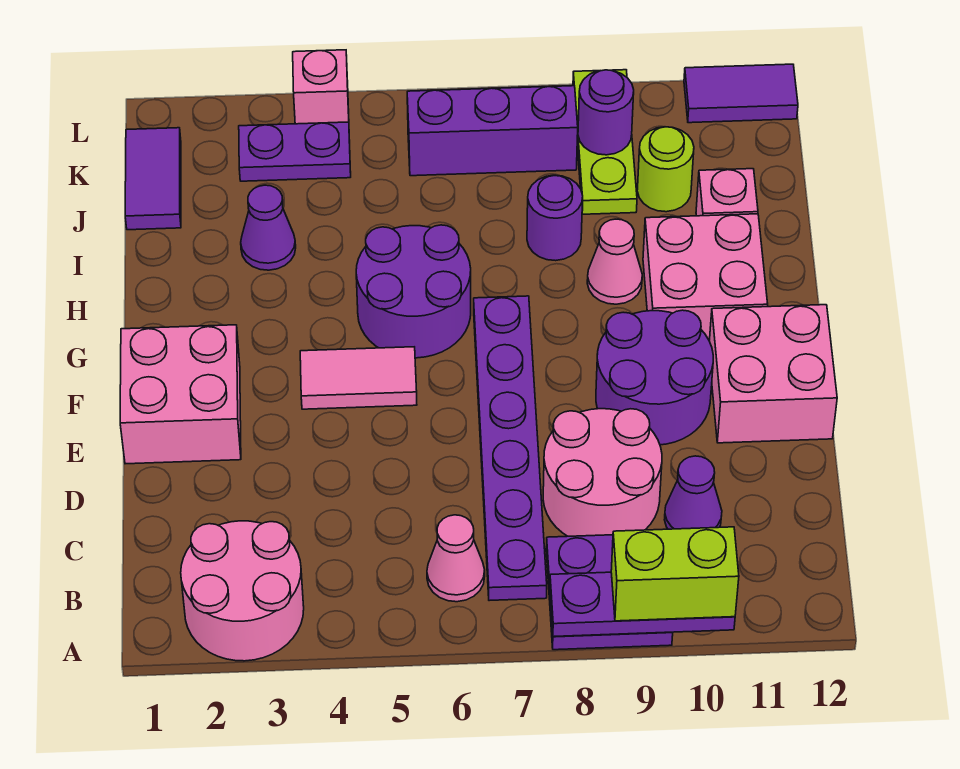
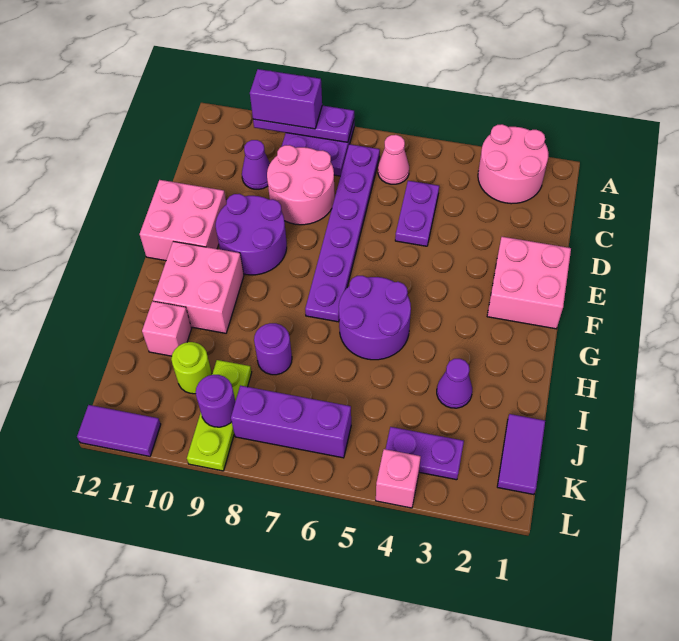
lime 1x2 brick [611,527,739,621] -> purple 1x2 brick [250,69,322,129]
none -> purple 1x2 plate [395,181,439,246]
pink 1x2 tile [300,347,417,409] -> none
pink 1x1 cone [587,219,642,304] -> none

